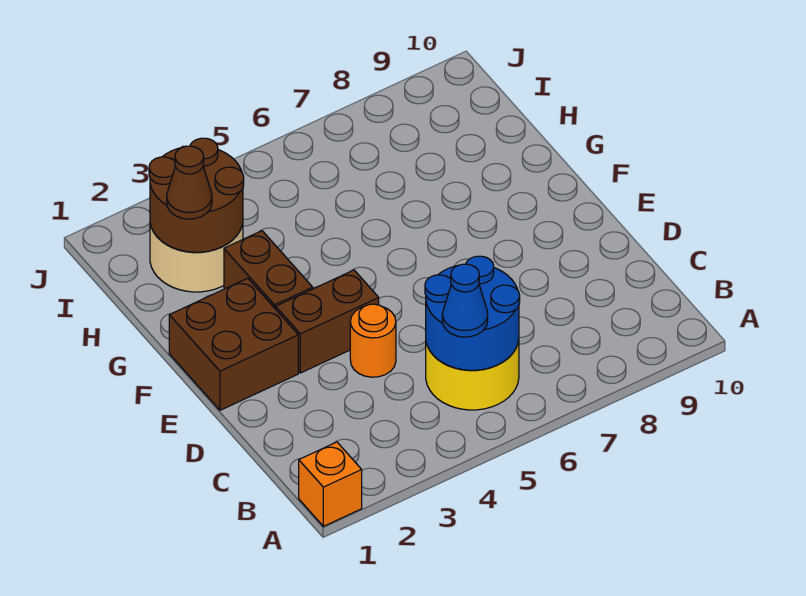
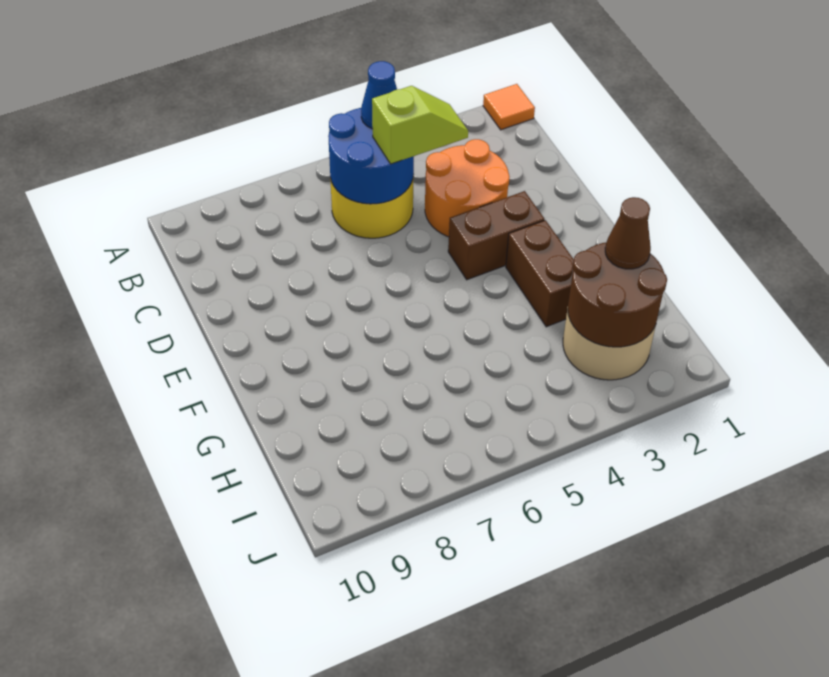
orange 1x1 brick [299,442,362,526] -> orange 1x1 tile [483,84,535,130]
none -> lime 1x2 slope [372,86,468,164]
orange 1x1 round brick [350,304,396,377] -> orange 2x2 round brick [425,139,509,237]
brown 2x2 brick [169,278,298,410] -> none

